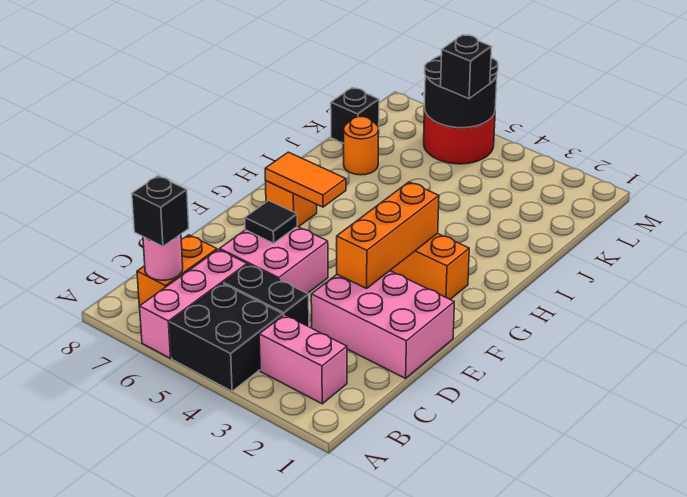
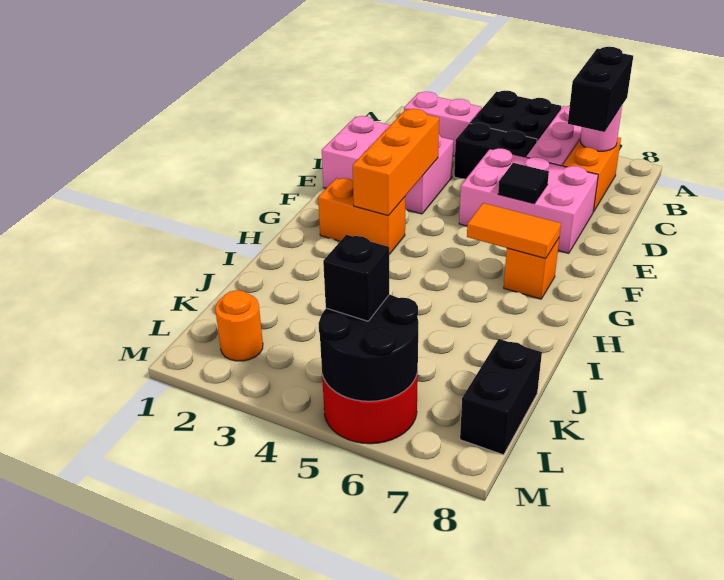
black 1x1 brick [132,176,189,246] -> black 1x2 brick [568,47,633,132]
pink 2x2 brick [220,227,328,294] -> pink 2x3 brick [459,148,598,253]
orange 1x1 round brick [344,117,379,175] -> orange 1x1 round brick moved to [215,290,263,361]
black 1x1 brick [331,88,379,143] -> black 1x2 brick [460,339,542,455]

